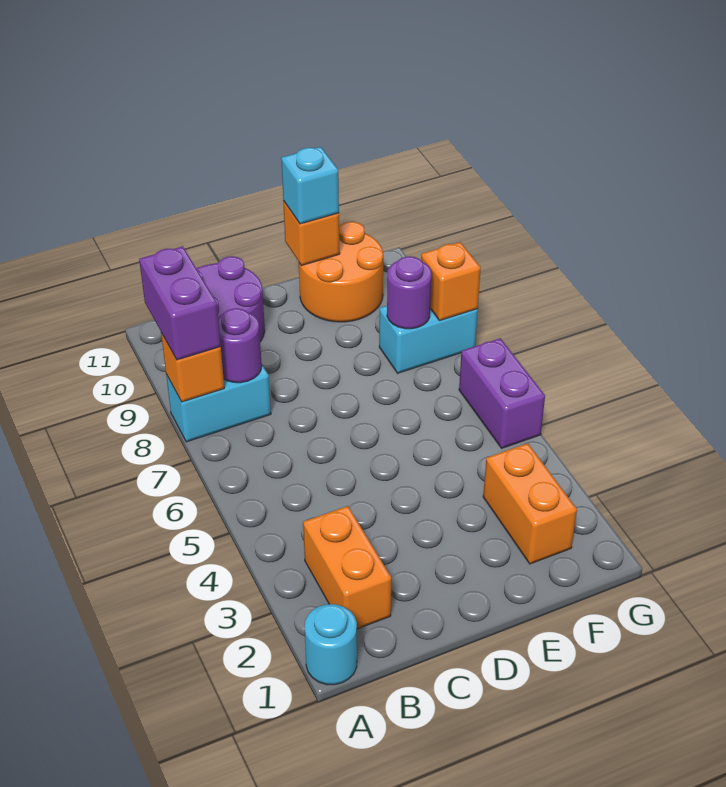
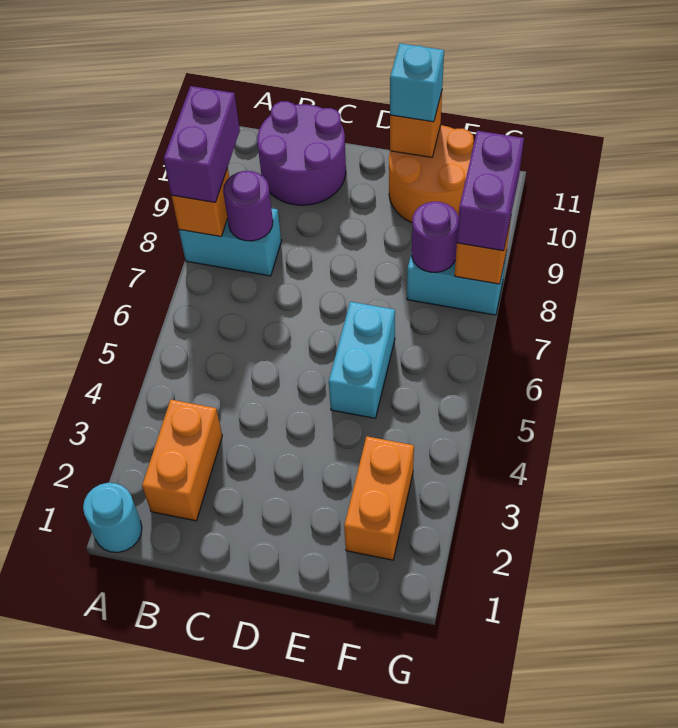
none -> cyan 1x2 brick [329,302,395,418]
purple 1x2 brick [459,338,545,448] -> purple 1x2 brick moved to [457,131,524,251]

